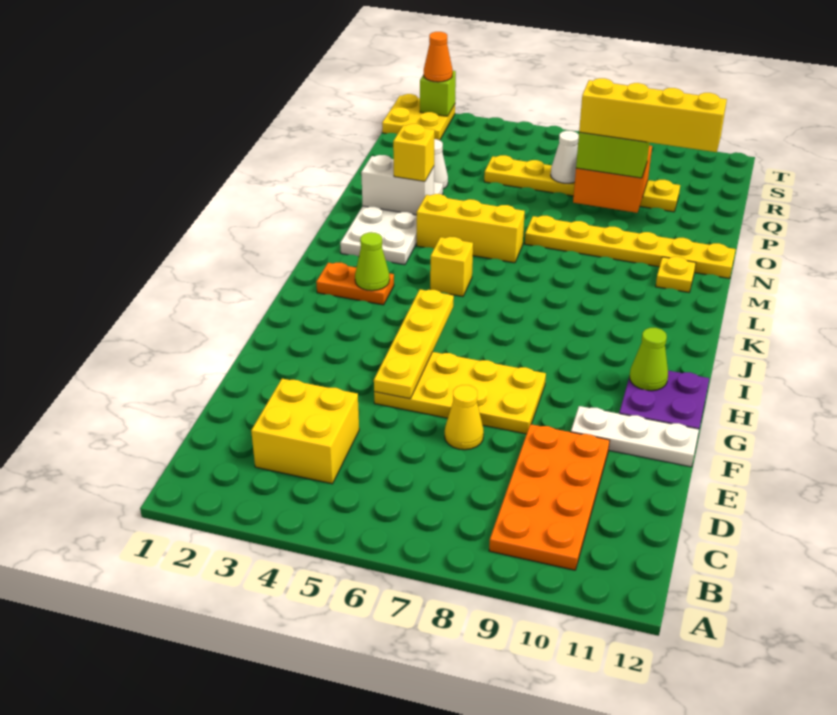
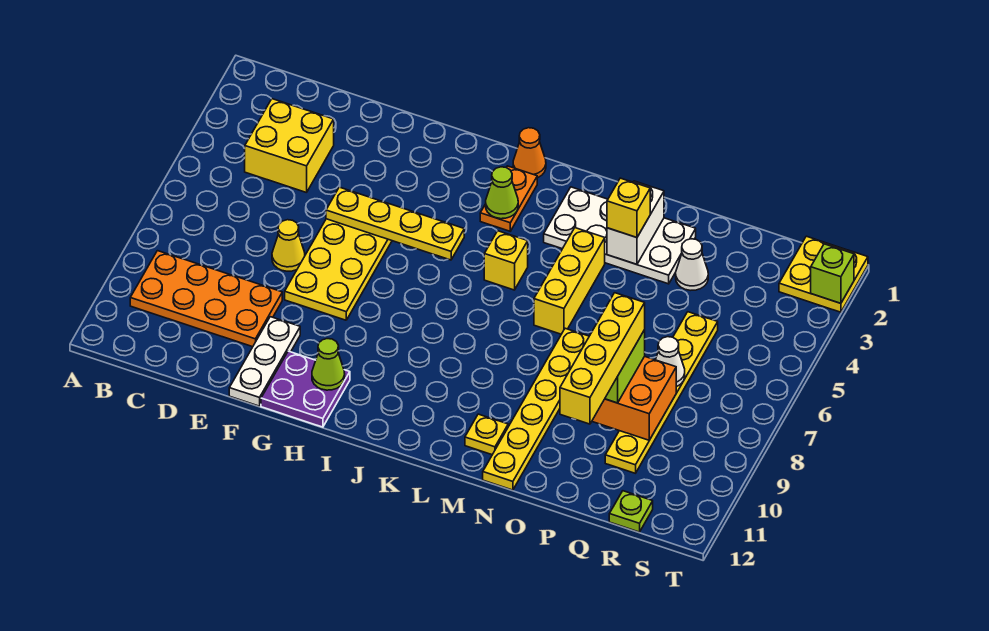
none -> lime 1x1 plate [609,491,653,532]
orange 1x1 cone [424,32,453,82] -> orange 1x1 cone moved to [513,128,546,178]

